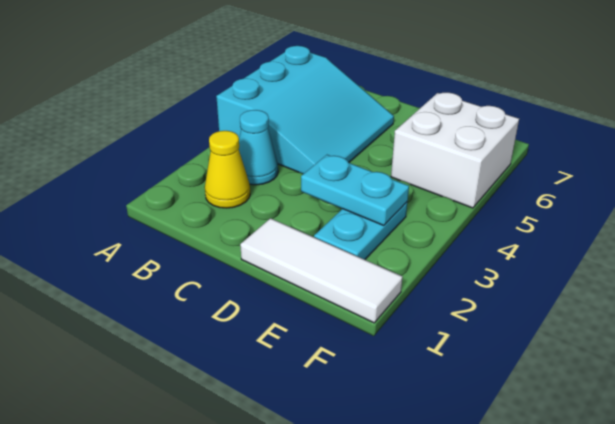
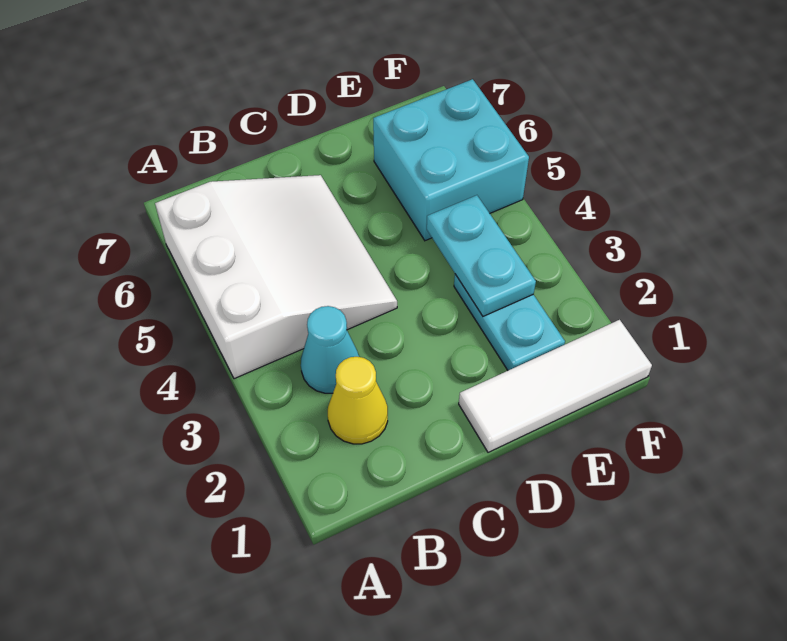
cyan 3x3 slope [216,46,394,174] -> white 3x3 slope [155,175,397,379]
cyan 1x2 plate [301,155,409,225] -> cyan 1x2 plate turned to [427,195,536,316]
white 2x2 brick [391,92,519,208] -> cyan 2x2 brick [373,79,529,241]

